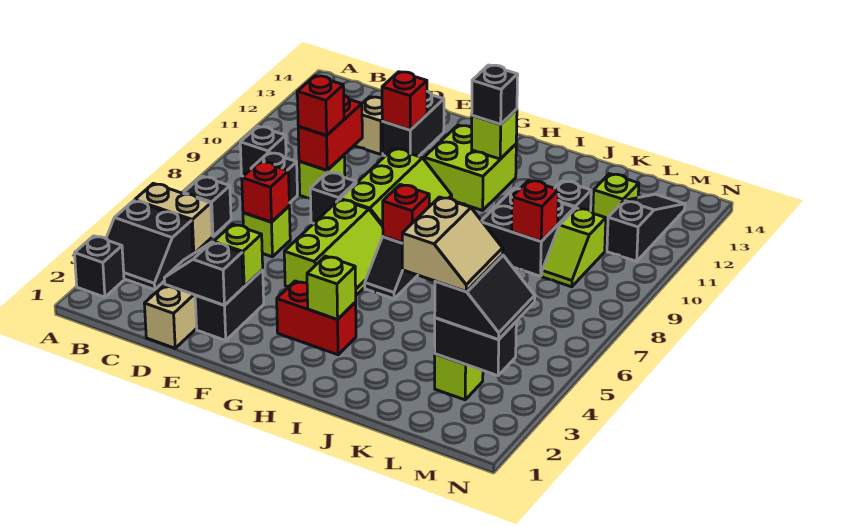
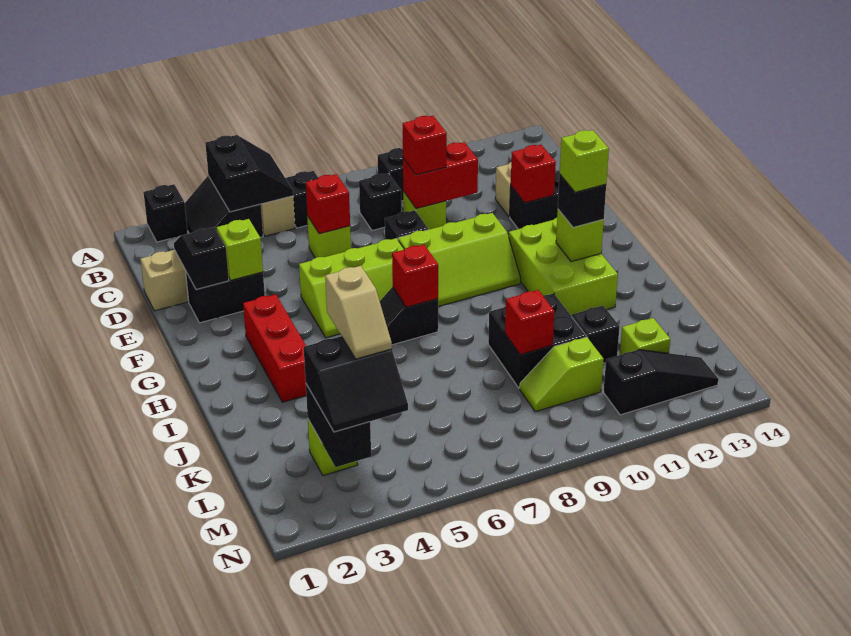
none -> black 2x2 slope [205,135,293,212]
red 1x2 brick [277,281,356,355] -> red 1x3 brick [243,294,306,402]
lime 2x2 brick [424,125,516,210] -> lime 2x3 brick [509,218,618,316]
lime 1x1 brick [307,256,356,319] -> lime 1x1 brick moved to [560,130,609,192]
tan 2x2 slope [402,197,503,292] -> tan 1x2 slope [325,266,392,359]

